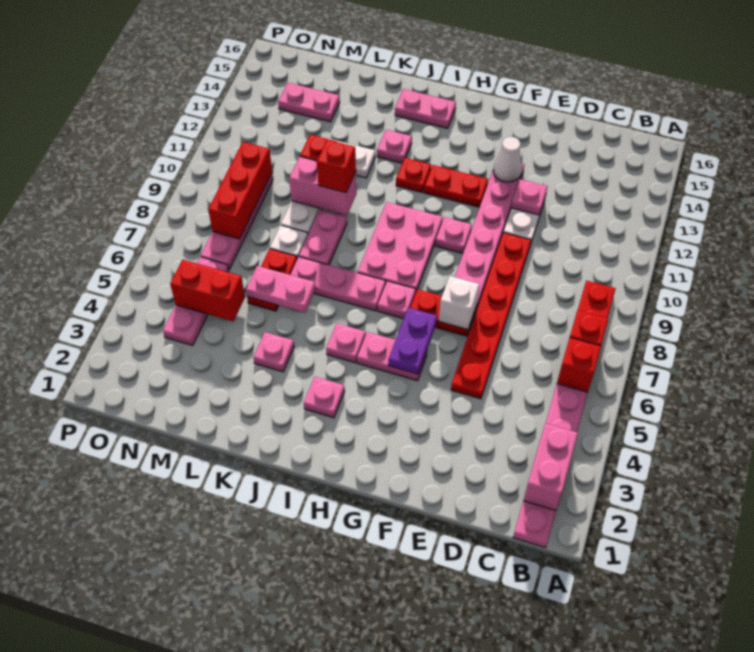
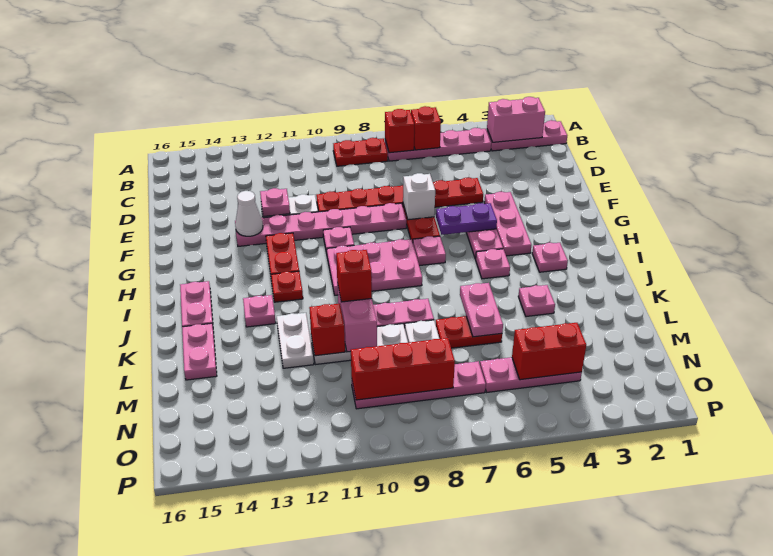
pink 1x3 plate [290,257,386,311] -> pink 1x3 plate moved to [484,192,531,256]
red 1x2 brick [170,260,245,321] -> red 1x2 brick turned to [512,323,586,380]
pink 1x2 plate [278,83,340,122] -> pink 1x2 plate moved to [182,323,217,380]

